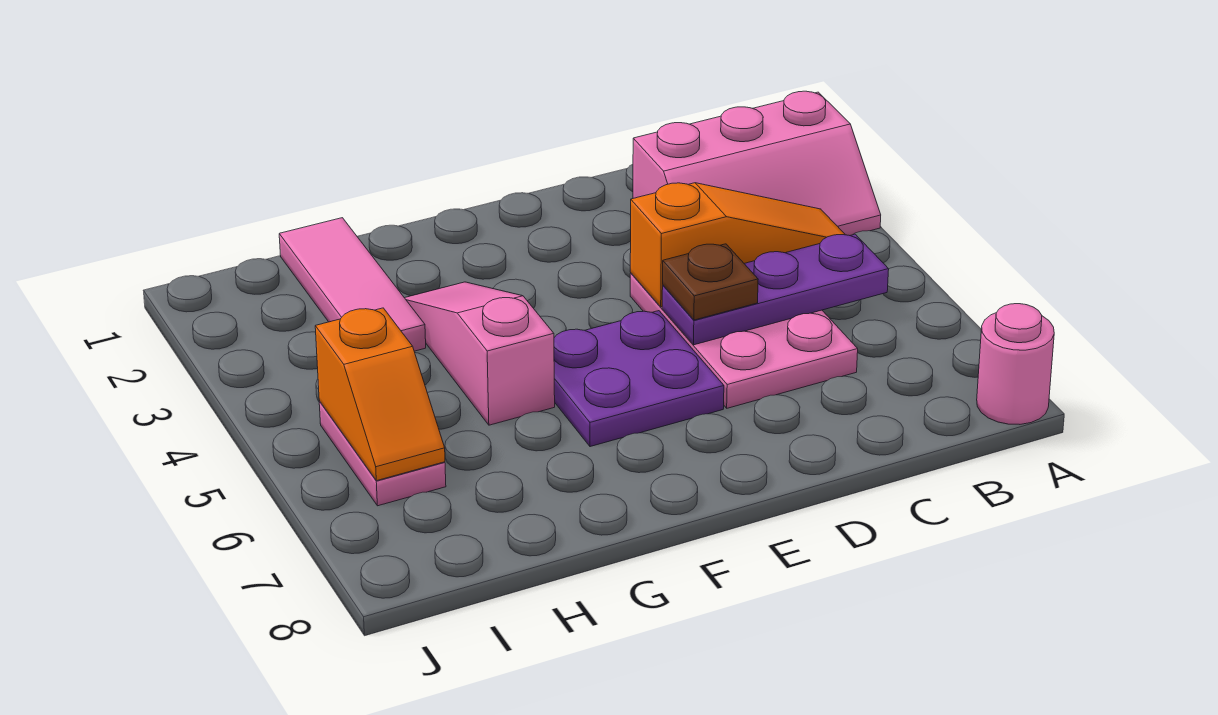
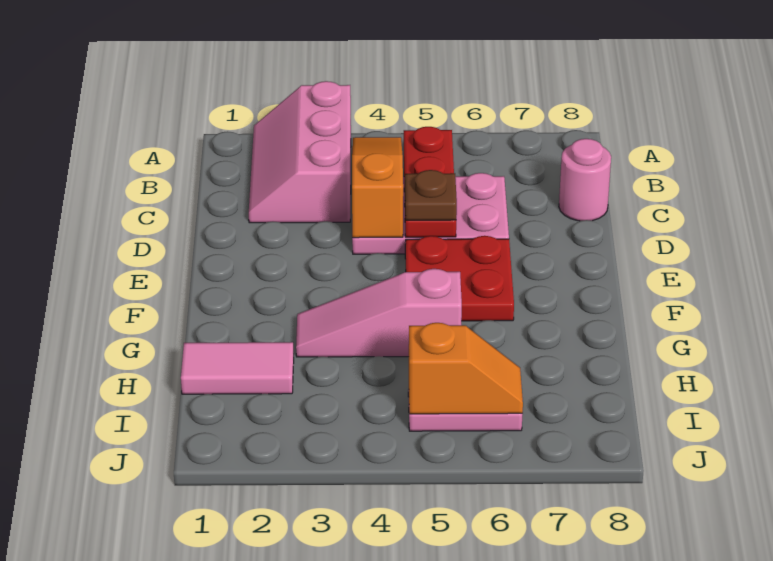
pink 2x3 slope [633,91,881,236] -> pink 2x3 slope turned to [249,81,351,223]
pink 1x1 round brick [977,304,1054,424] -> pink 1x1 round brick moved to [559,139,611,221]
purple 1x3 plate [662,234,889,345] -> red 1x3 plate [404,127,456,237]
purple 2x2 plate [554,311,724,447] -> red 2x2 plate [405,236,514,321]
pink 1x3 tile [279,218,426,351] -> pink 1x2 tile [181,342,294,394]

